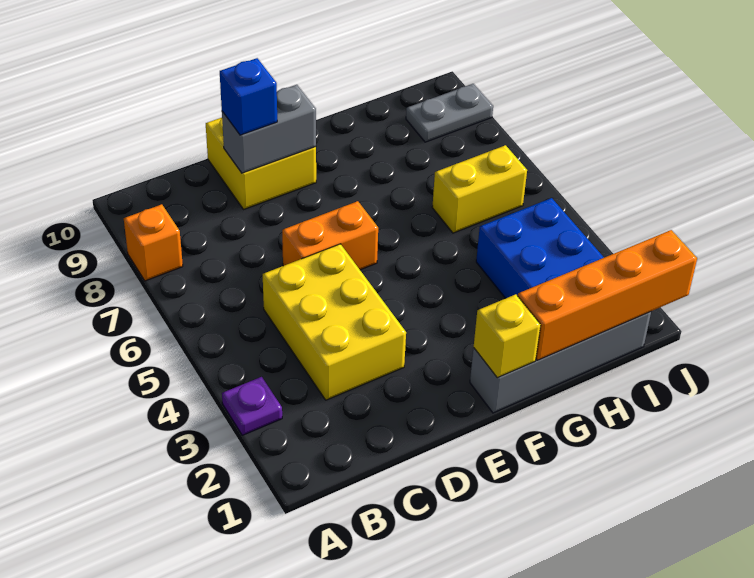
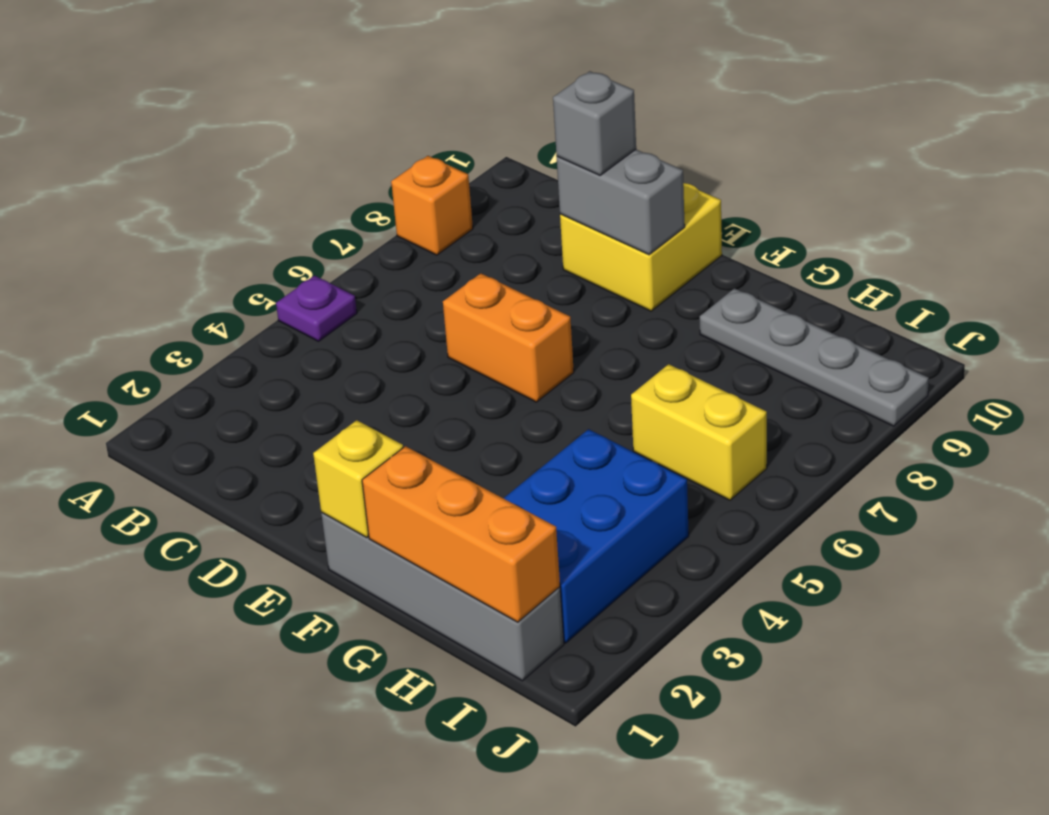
purple 1x1 plate [222,377,282,435] -> purple 1x1 plate moved to [276,276,357,341]
yellow 2x3 brick [263,244,406,400] -> none
blue 1x1 brick [220,58,277,135] -> grey 1x1 brick [553,71,636,175]
orange 1x4 brick [518,230,697,360] -> orange 1x3 brick [362,446,560,622]
grey 1x2 plate [406,84,493,142] -> grey 1x4 plate [700,288,929,426]

